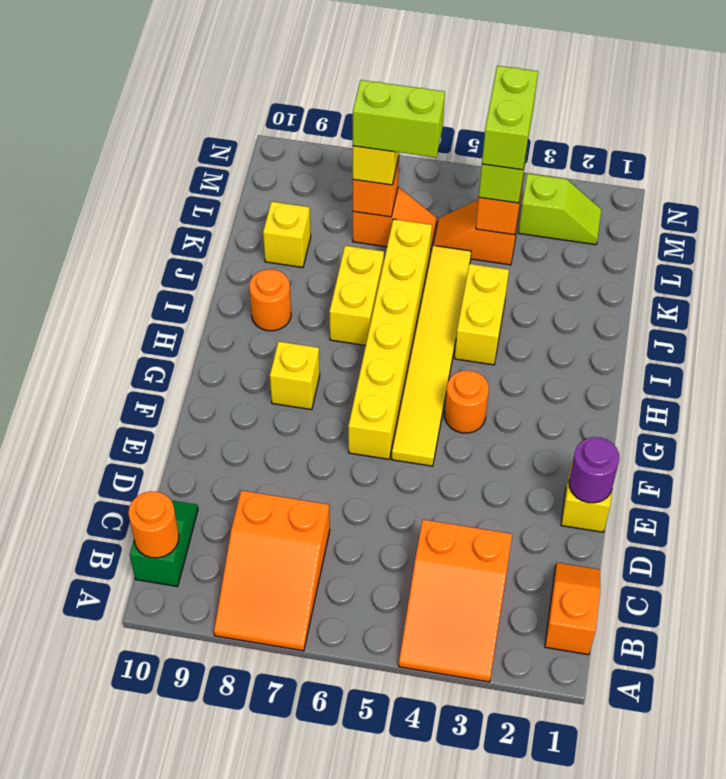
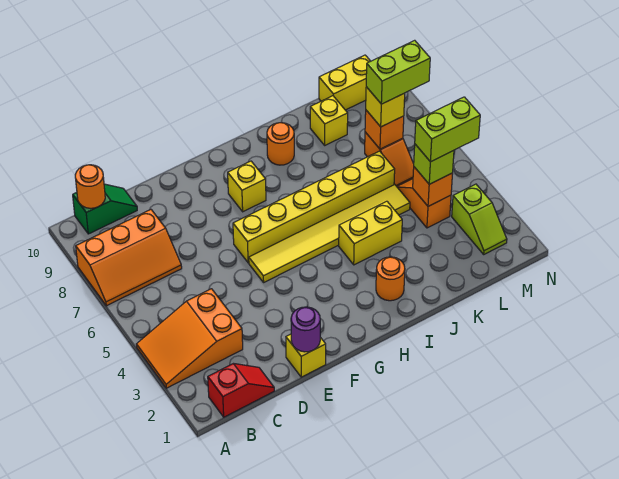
orange 2x3 slope [214,491,330,651] -> orange 2x3 slope turned to [76,210,182,306]
orange 1x2 slope [545,563,600,655] -> red 1x2 slope [208,364,274,417]
orange 1x1 round brick [445,370,489,433] -> orange 1x1 round brick moved to [376,257,405,301]
yellow 1x2 brick [329,246,384,345] -> yellow 1x2 brick moved to [319,55,371,110]
lime 1x2 brick [353,80,445,157] -> lime 1x2 brick turned to [366,40,430,104]

